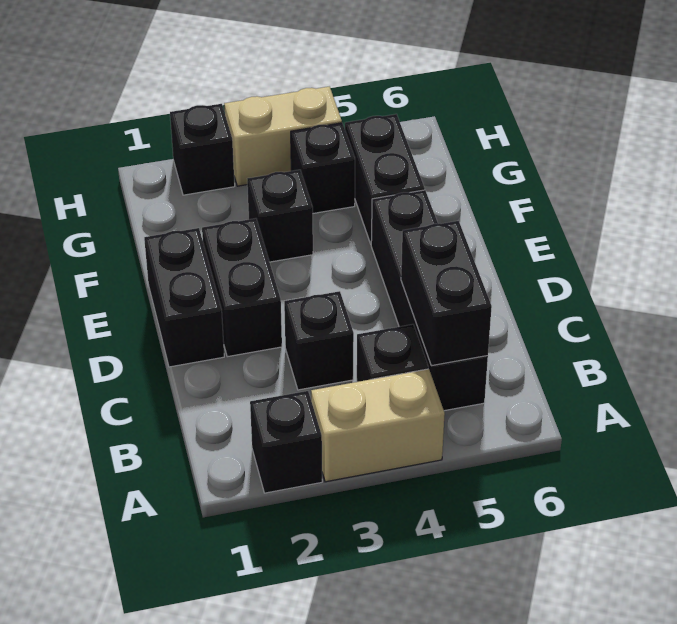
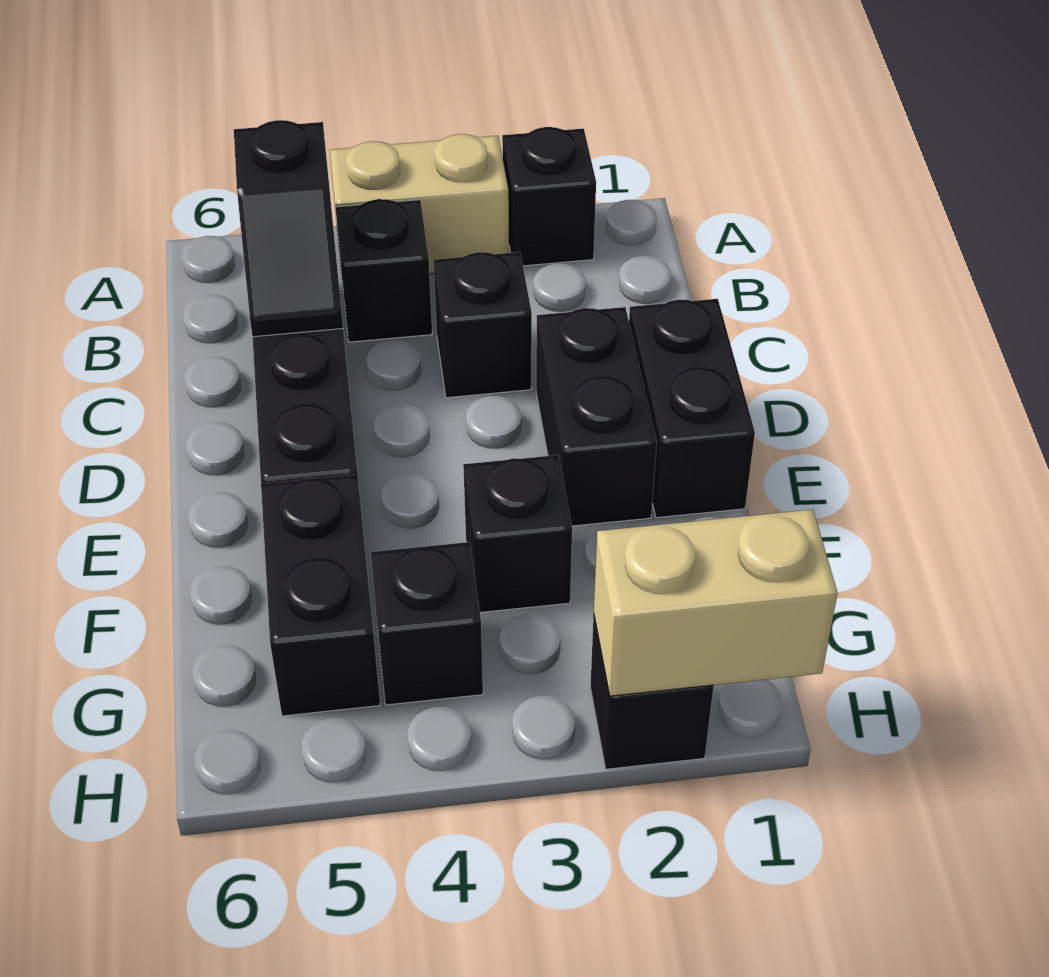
black 1x2 brick [401,221,492,366] -> black 1x2 slope [234,120,343,337]
tan 1x2 brick [224,86,342,186] -> tan 1x2 brick moved to [594,509,838,696]

